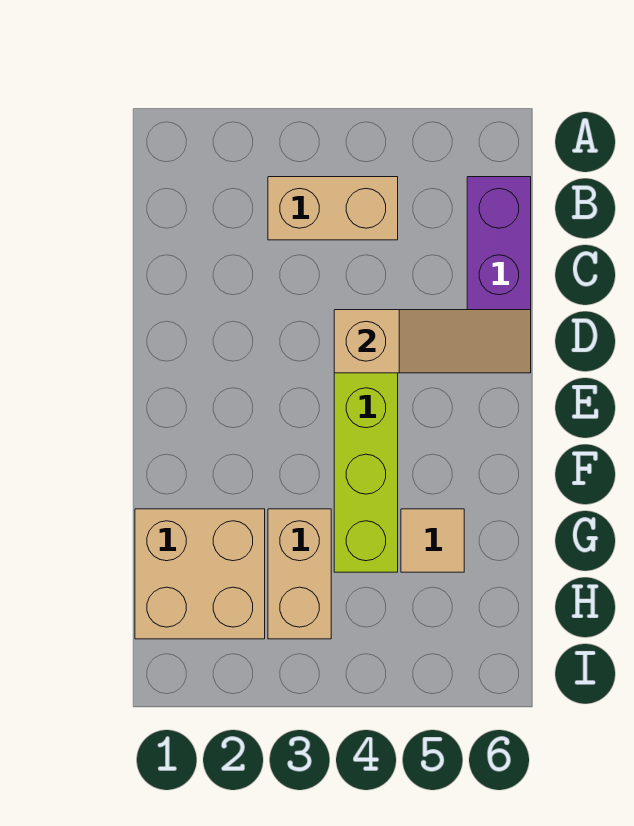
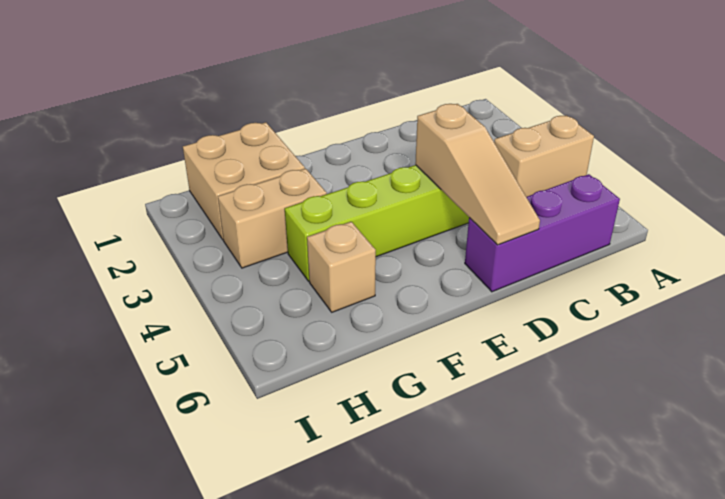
tan 1x2 brick [268,177,398,240] -> tan 1x2 brick turned to [494,115,594,197]
tan 1x1 tile [401,509,464,572] -> tan 1x1 brick [307,222,376,312]

